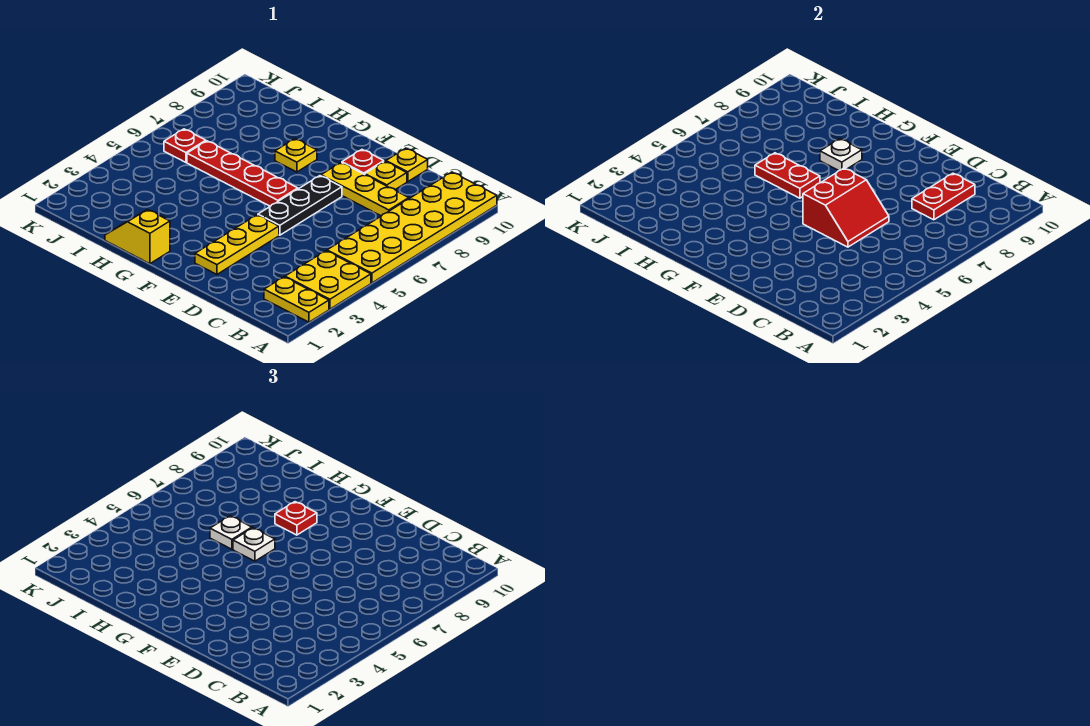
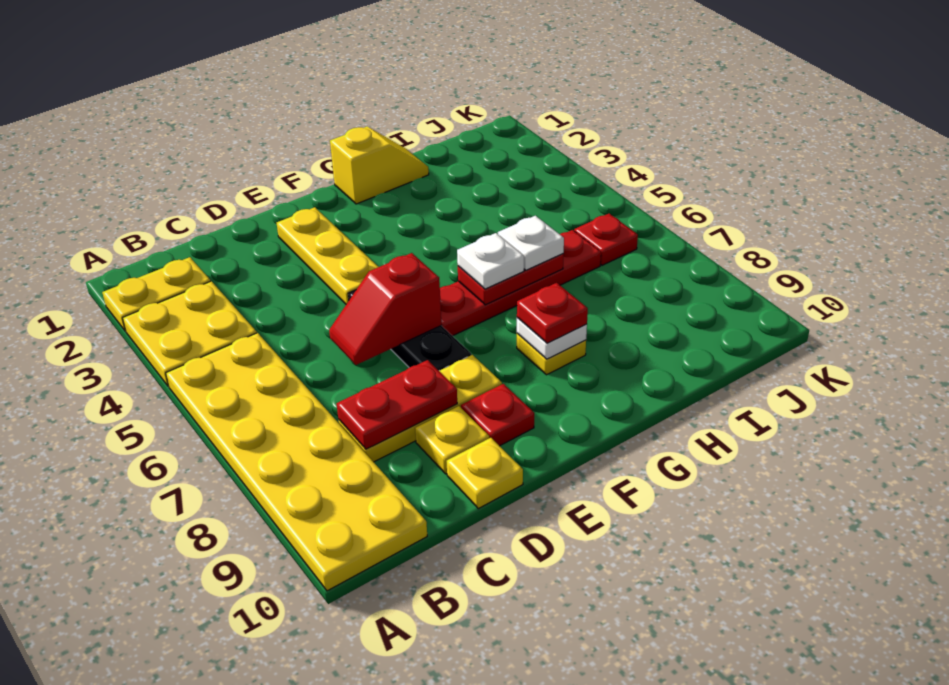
red 1x2 plate [912,173,975,220] -> red 1x2 plate turned to [337,360,457,449]
red 2x2 slope [803,168,889,247] -> red 1x2 slope [329,253,441,365]

